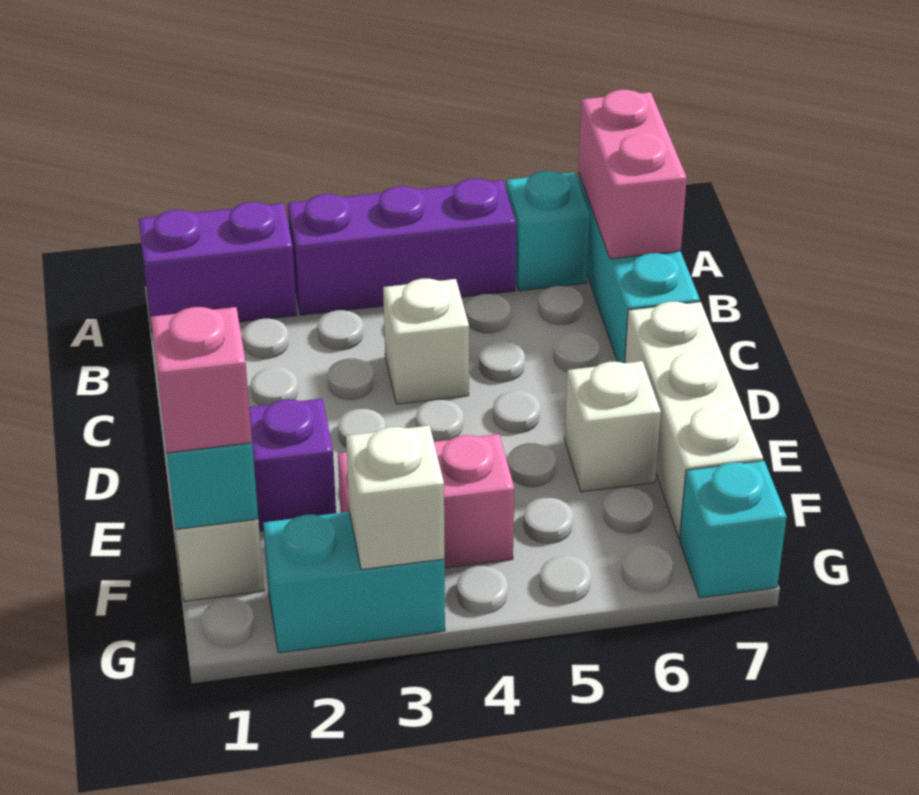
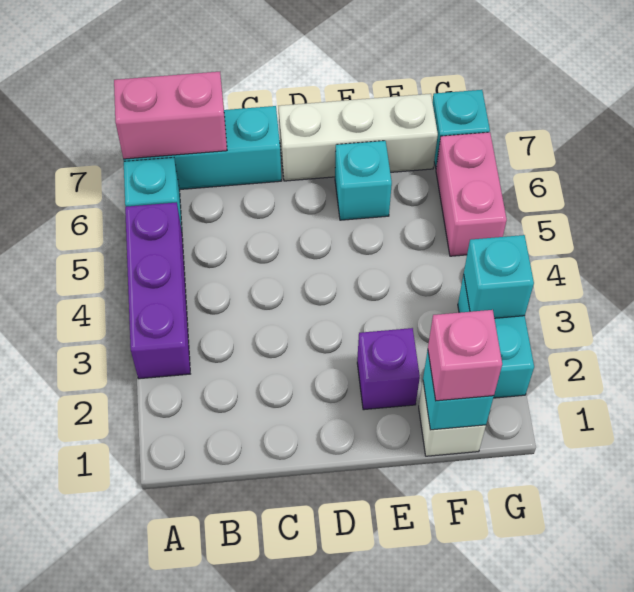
purple 1x2 brick [139,202,297,329] -> none
white 1x1 brick [383,279,469,404] -> none
white 1x1 brick [565,361,661,492] -> cyan 1x1 brick [335,141,392,220]
pink 1x2 brick [338,434,514,568] -> pink 1x2 brick moved to [436,132,507,256]
white 1x1 brick [346,425,444,570] -> cyan 1x1 brick [464,235,534,318]

